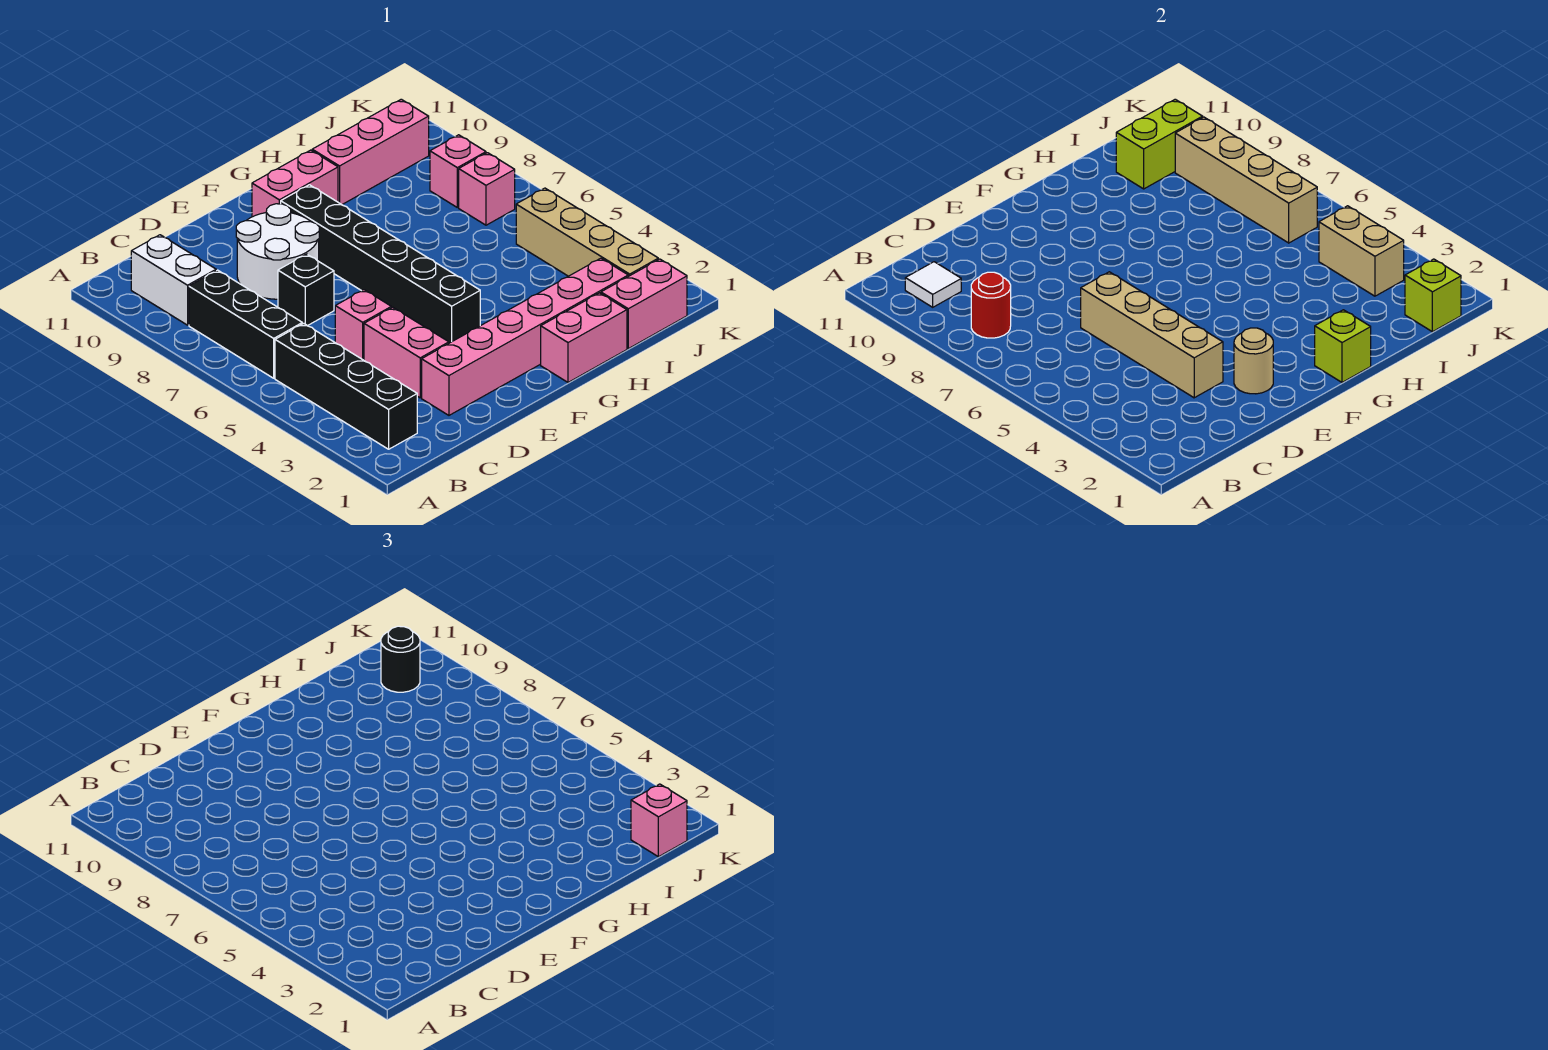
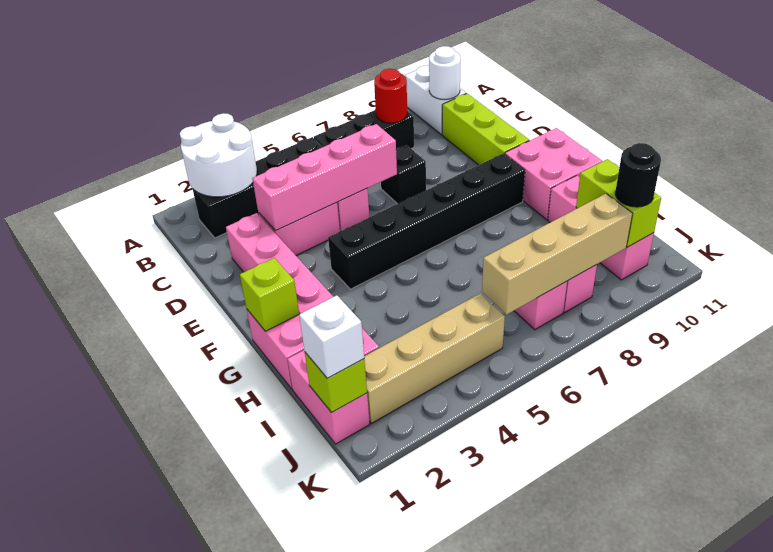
white 1x2 brick [131,235,216,325] -> white 1x2 brick turned to [405,65,466,135]
white 1x1 tile [905,262,961,307] -> white 1x1 round brick [429,46,461,100]
none -> lime 1x3 brick [442,93,529,165]
tan 1x4 brick [1081,272,1223,398] -> pink 1x4 brick [252,124,397,231]
white 2x2 round brick [236,204,319,299] -> white 2x2 round brick moved to [180,113,257,197]
tan 1x1 round brick [1234,328,1273,394] -> none
pink 1x2 brick [252,150,338,217] -> pink 2x2 brick [505,128,602,219]
pink 1x1 brick [631,784,687,857] -> white 1x1 brick [299,295,364,378]
tan 1x2 brick [1319,206,1404,296] -> none

